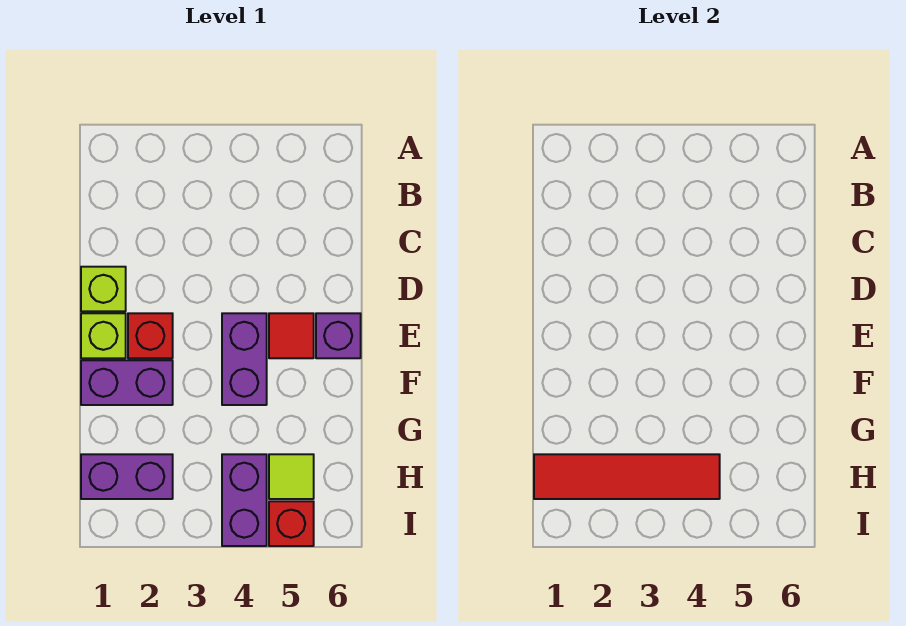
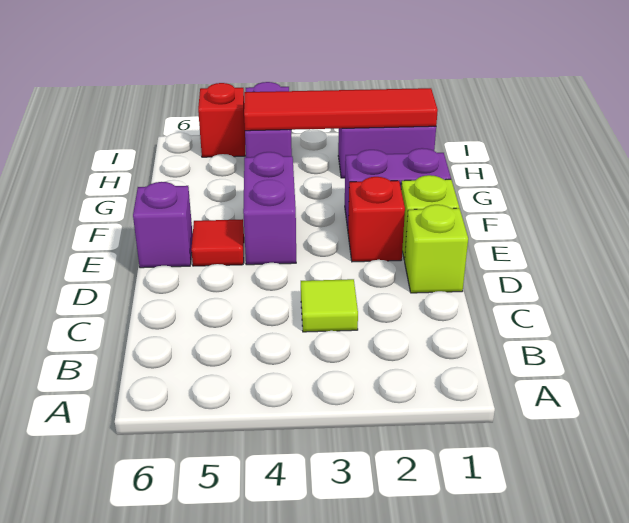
lime 1x1 tile [269,454,314,499] -> lime 1x1 tile moved to [301,279,358,332]

